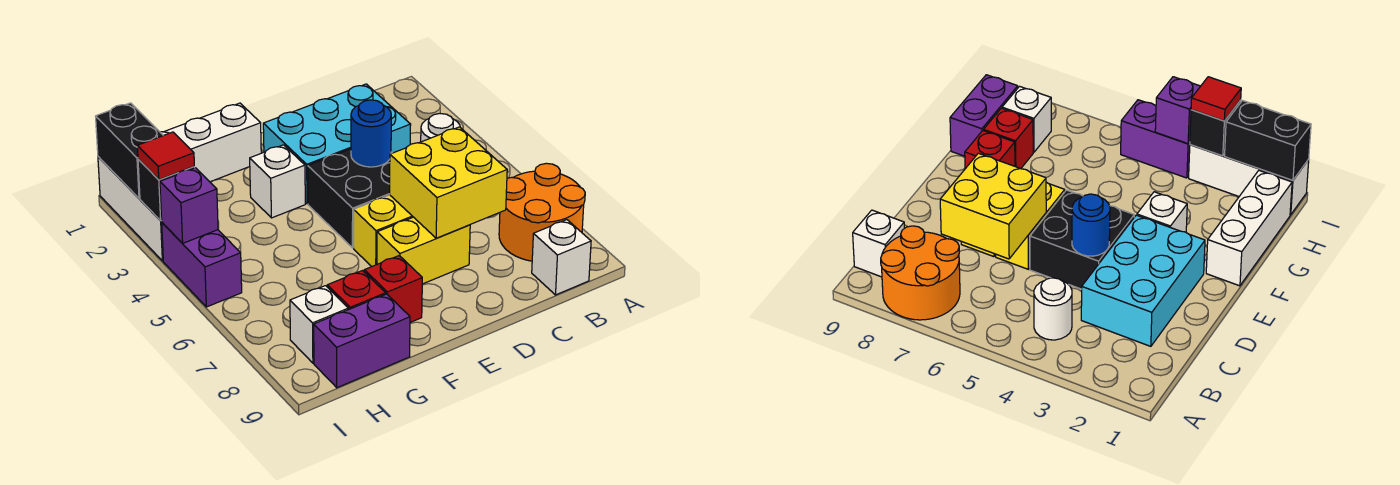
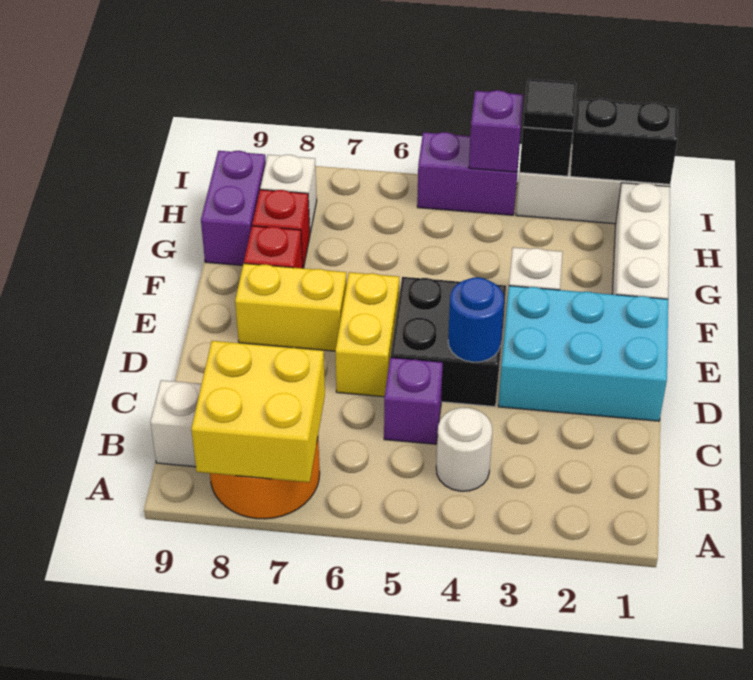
cyan 2x3 brick [263,84,411,204] -> cyan 2x3 brick turned to [498,286,668,421]
none -> purple 1x1 brick [384,357,443,444]
yellow 2x2 brick [390,127,507,238] -> yellow 2x2 brick moved to [191,341,325,483]
yellow 1x2 brick [377,217,470,284] -> yellow 1x2 brick turned to [235,263,347,351]
red 1x1 tile [137,132,194,180] -> black 1x1 tile [523,79,576,131]

